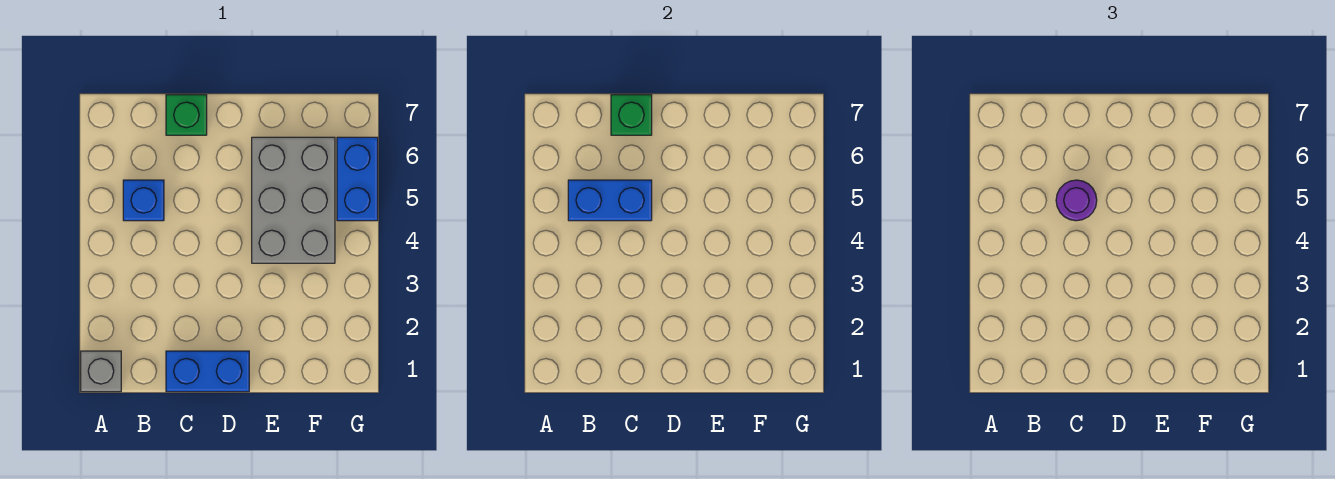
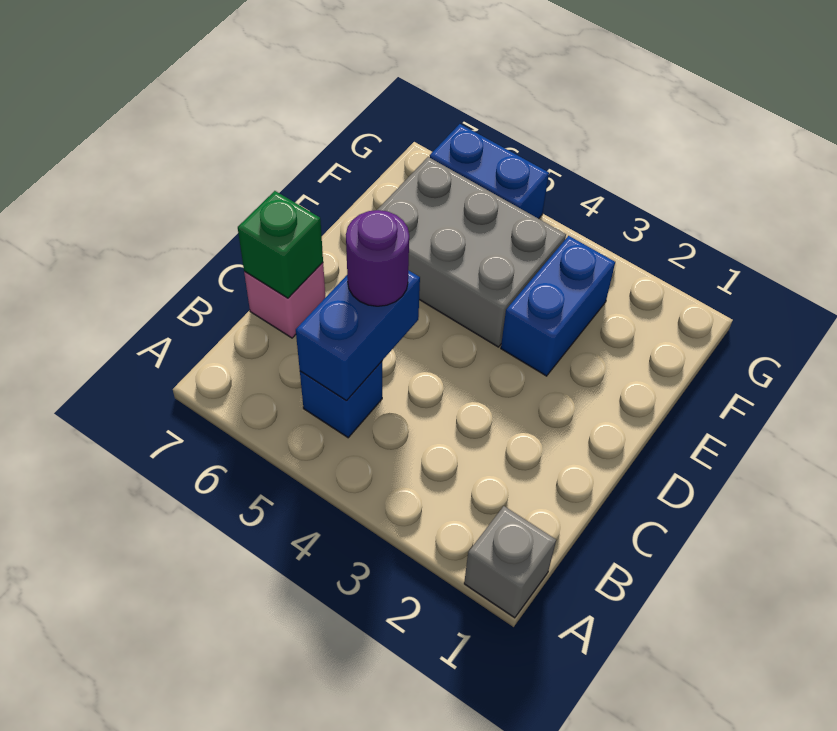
blue 1x2 brick [166,351,249,392] -> blue 1x2 brick moved to [501,236,615,376]
green 1x1 brick [166,95,207,135] -> pink 1x1 brick [244,263,325,338]

